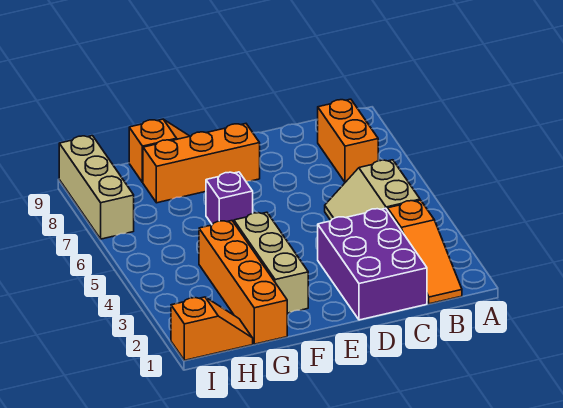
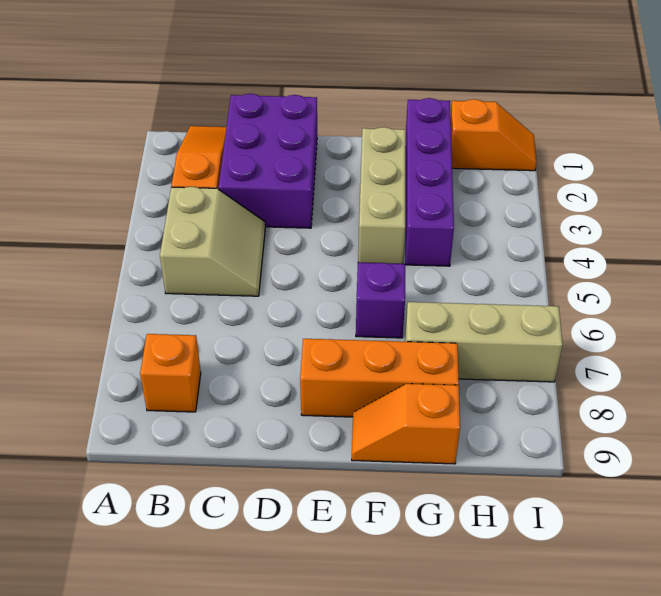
orange 1x2 brick [318,99,379,182] -> orange 1x1 brick [140,334,201,412]
orange 1x4 brick [199,221,287,344] -> purple 1x4 brick [405,98,454,266]
orange 1x2 slope [171,297,253,360] -> orange 1x2 slope turned to [451,99,537,171]
tan 1x3 brick [59,136,134,239] -> tan 1x3 brick turned to [405,302,563,382]

